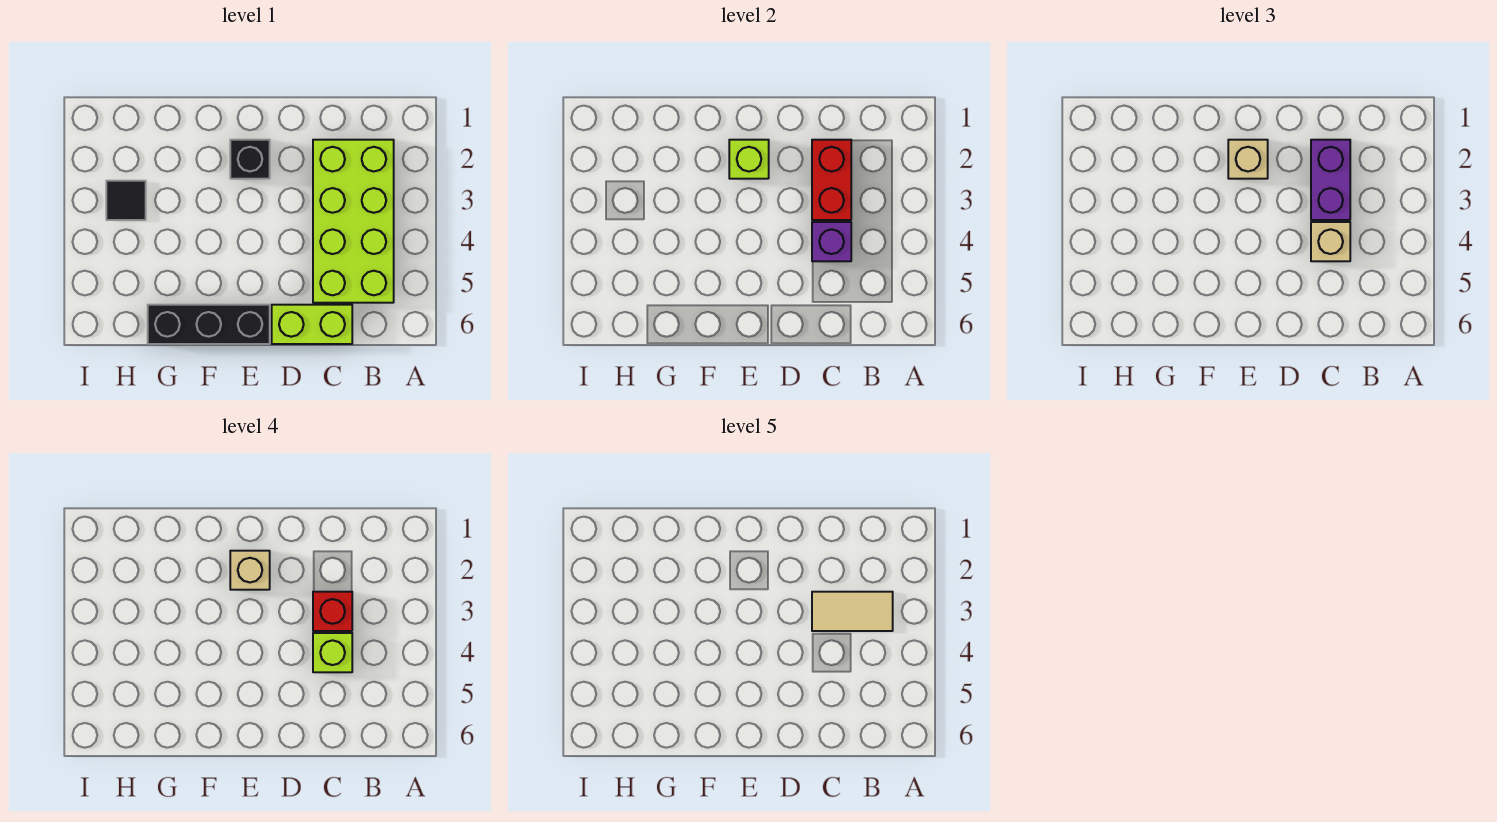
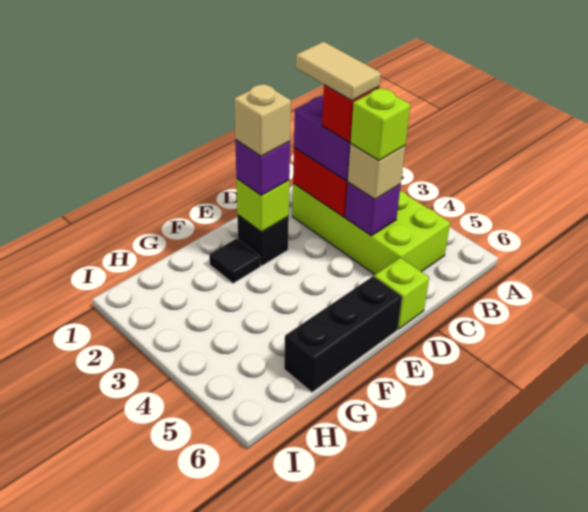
tan 1x2 tile [812,592,893,631] -> tan 1x2 tile turned to [296,42,381,101]
lime 1x2 brick [272,305,352,344] -> lime 1x1 brick [374,258,429,329]
tan 1x1 brick [1228,140,1268,179] -> purple 1x1 brick [235,140,290,195]
black 1x1 tile [106,181,146,220] -> black 1x1 tile moved to [209,238,260,283]

